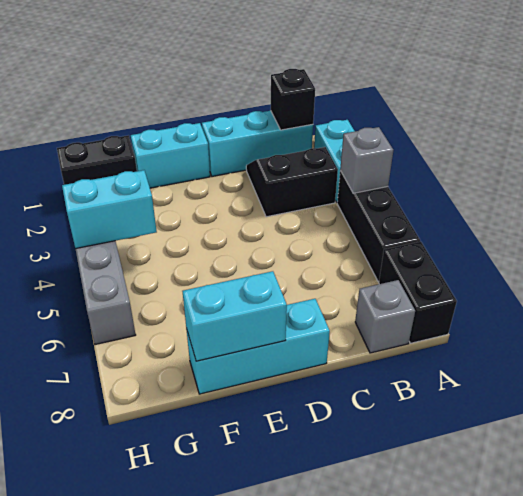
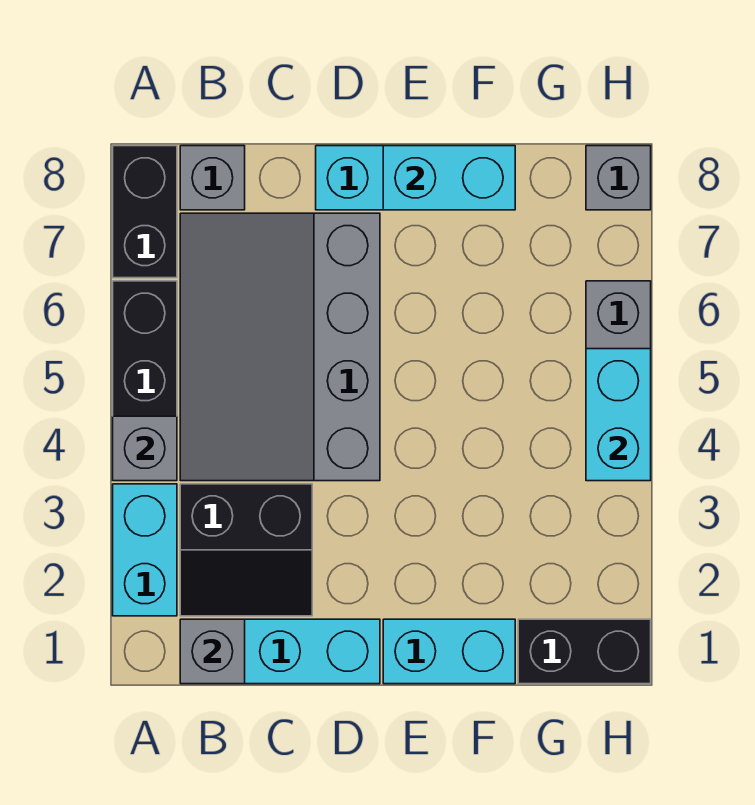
black 1x1 brick [271,69,315,130] -> grey 1x1 brick [180,619,245,684]
none -> grey 3x4 slope [180,213,380,481]
cyan 1x2 brick [62,170,157,249] -> cyan 1x2 brick turned to [586,349,651,481]
none -> grey 1x1 brick [586,146,651,210]

